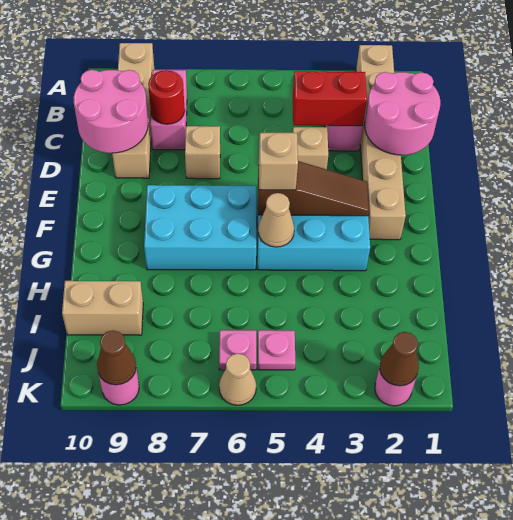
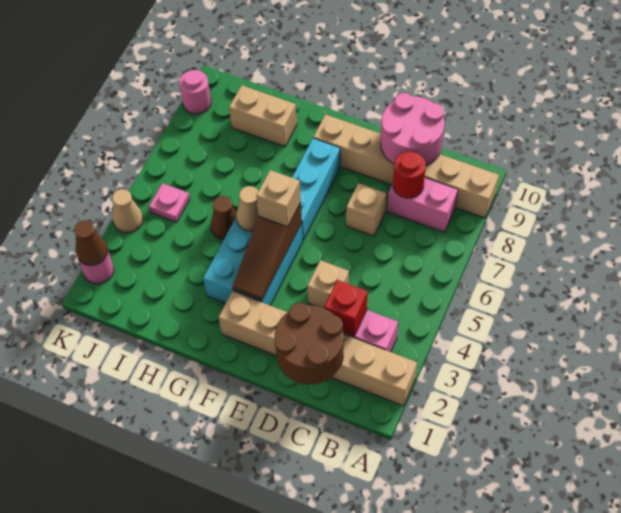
tan 1x4 brick [112,43,154,178] -> tan 1x6 brick [313,114,499,218]
pink 2x2 round brick [365,72,440,155] -> brown 2x2 round brick [275,303,343,384]
red 1x2 brick [293,71,367,126] -> red 1x1 brick [324,280,368,336]
cyan 2x3 brick [144,185,256,270] -> cyan 1x3 brick [292,138,340,240]
tan 1x2 brick [62,281,143,335] -> tan 1x2 brick turned to [229,85,297,147]
pink 1x1 plate [219,330,256,370] -> none
tan 1x1 cone [219,353,256,405] -> tan 1x1 cone moved to [112,189,143,233]
brown 1x1 cone [97,331,136,385] -> brown 1x1 cone moved to [211,196,236,240]

